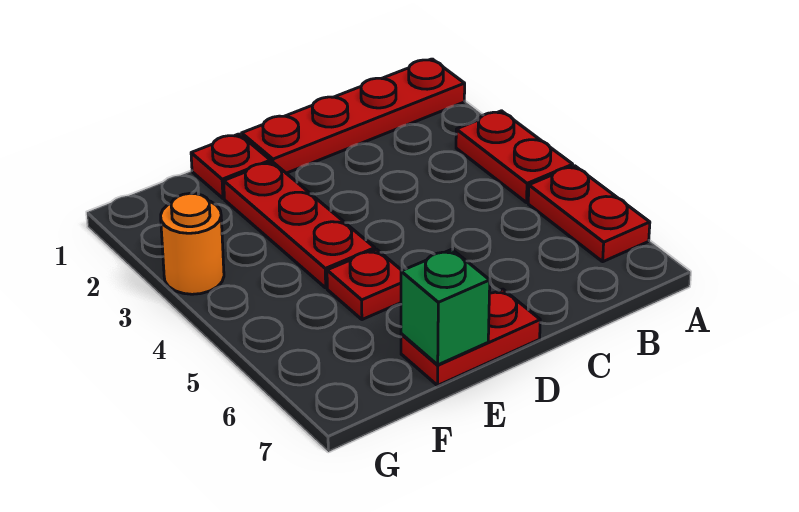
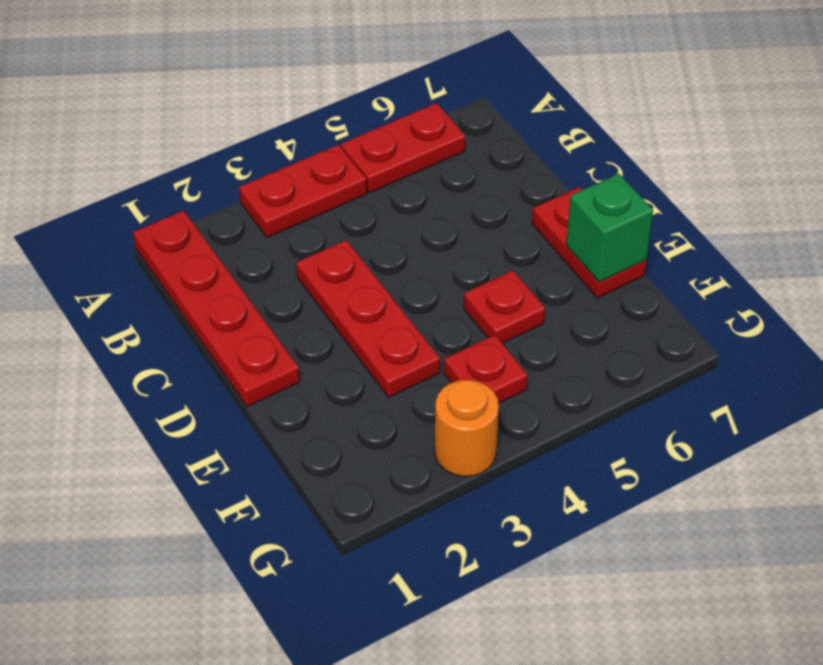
red 1x1 plate [191,134,271,198] -> red 1x1 plate moved to [444,335,528,404]
red 1x3 plate [224,162,375,288] -> red 1x3 plate turned to [296,240,440,398]

